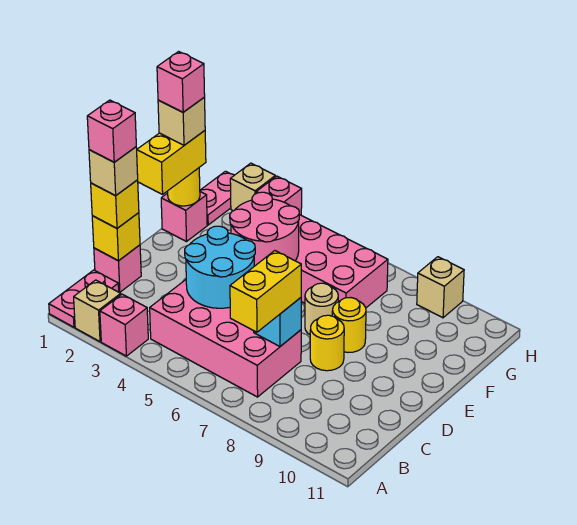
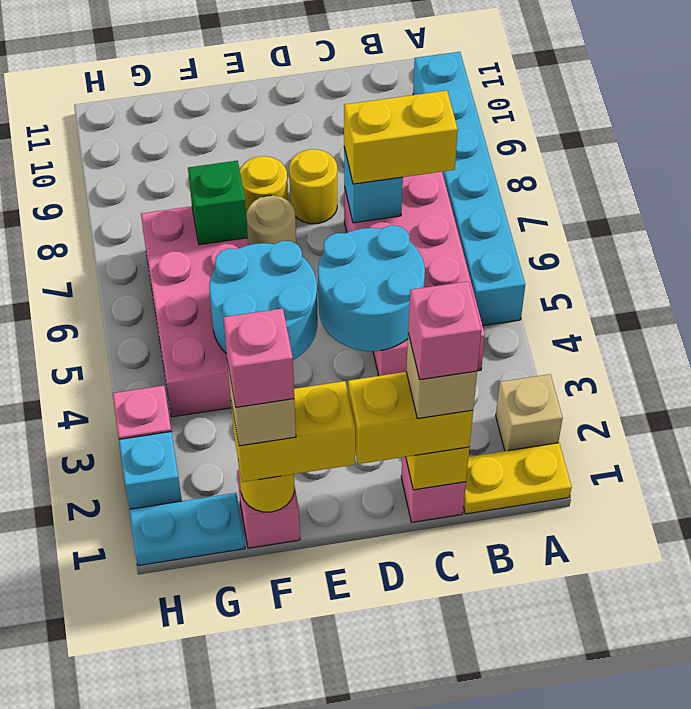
pink 1x2 plate [49,270,119,327] -> yellow 1x2 plate [463,443,572,514]
pink 1x1 brick [100,294,148,356] -> none
none -> cyan 1x6 brick [413,52,525,326]
yellow 1x1 brick [91,180,139,228] -> yellow 1x2 brick [348,372,473,464]
pink 2x2 round brick [230,192,299,266] -> cyan 2x2 round brick [209,241,318,360]
none -> green 1x1 brick [188,161,248,245]
pink 1x2 plate [200,171,234,225] -> cyan 1x2 plate [129,493,245,566]
tan 1x1 brick [230,163,275,211] -> cyan 1x1 brick [119,432,182,509]
tan 1x1 brick [417,257,464,318] -> none

